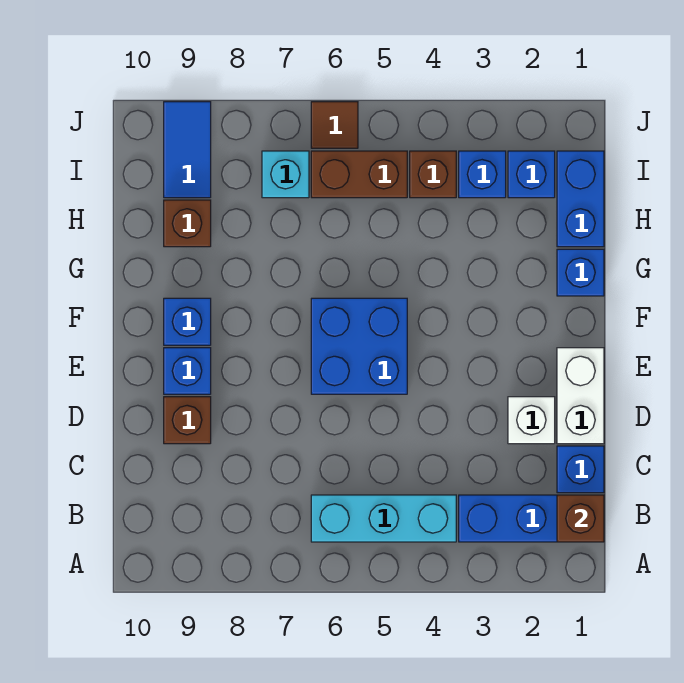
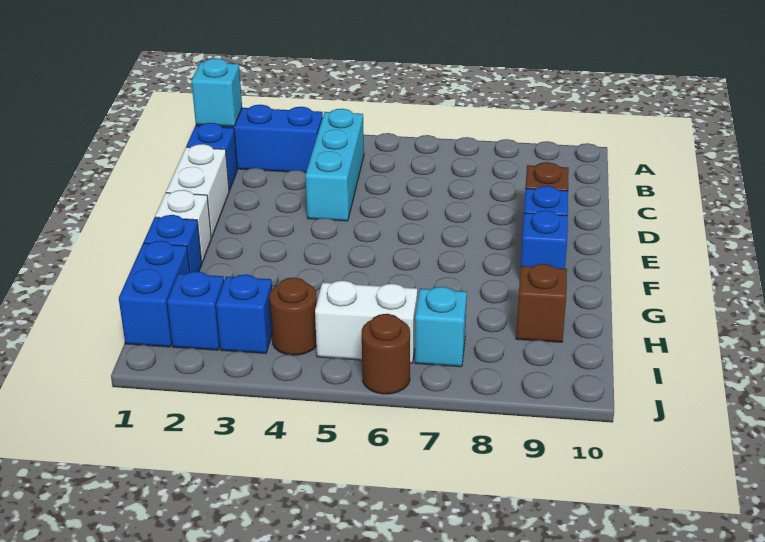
brown 1x1 brick [557,495,604,542] -> cyan 1x1 brick [191,58,242,126]
cyan 1x3 brick [311,495,456,542] -> cyan 1x3 brick turned to [305,109,364,221]
white 1x1 brick [508,397,555,444] -> white 1x1 brick moved to [155,190,211,262]
blue 2x2 brick [311,298,407,394] -> none
brown 1x1 brick [410,151,456,198] -> brown 1x1 round brick [269,277,317,355]
brown 1x2 brick [311,151,407,198] -> white 1x2 brick [315,280,417,363]
blue 1x2 tile [164,102,211,198] -> none
brown 1x1 tile [311,102,358,148] -> brown 1x1 round brick [362,314,410,394]

